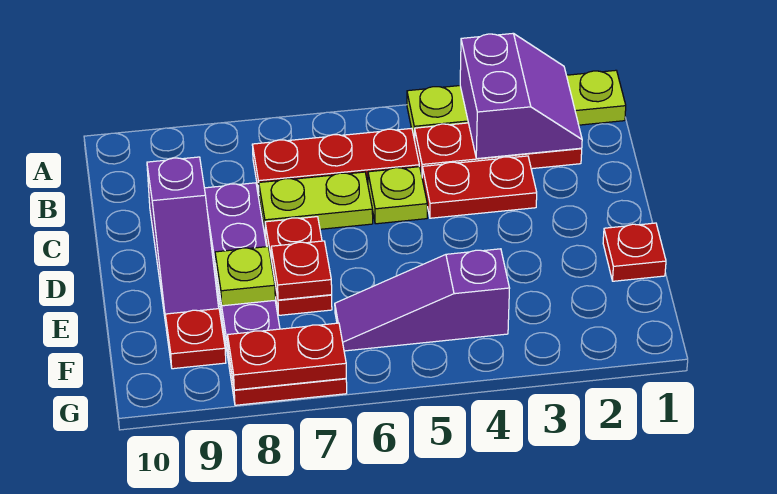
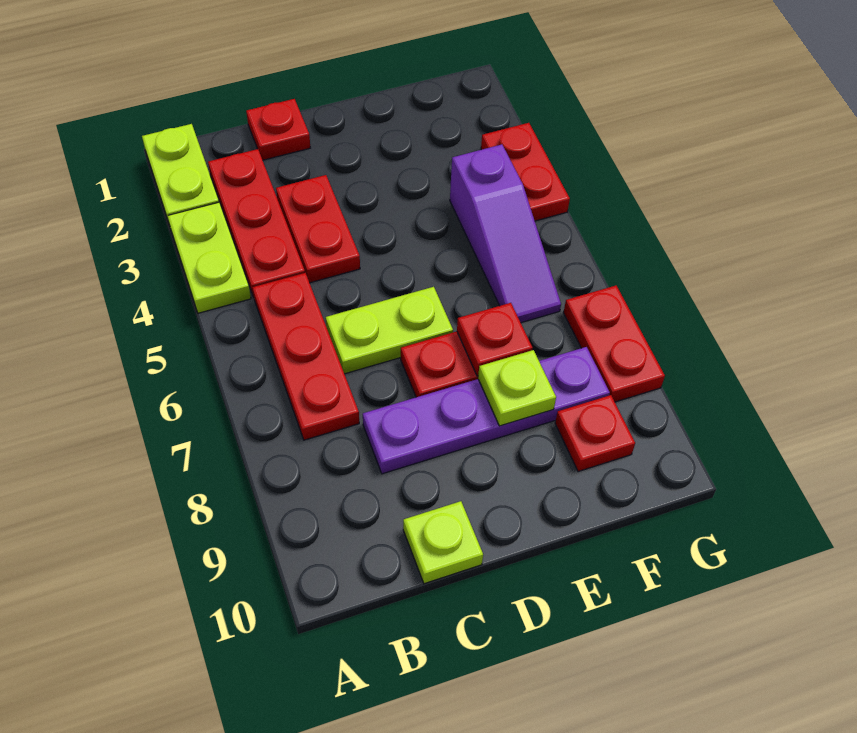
purple 2x2 slope [460,33,582,159] -> none
lime 1x1 plate [368,167,427,224] -> lime 1x1 plate moved to [403,501,483,584]
lime 1x2 plate [259,172,373,234] -> lime 1x2 plate turned to [326,287,453,374]
purple 1x3 slope [147,157,219,323] -> none
red 1x1 plate [603,223,666,281] -> red 1x1 plate moved to [246,99,310,160]
red 1x2 plate [228,323,346,390] -> red 1x2 plate moved to [481,123,570,221]

